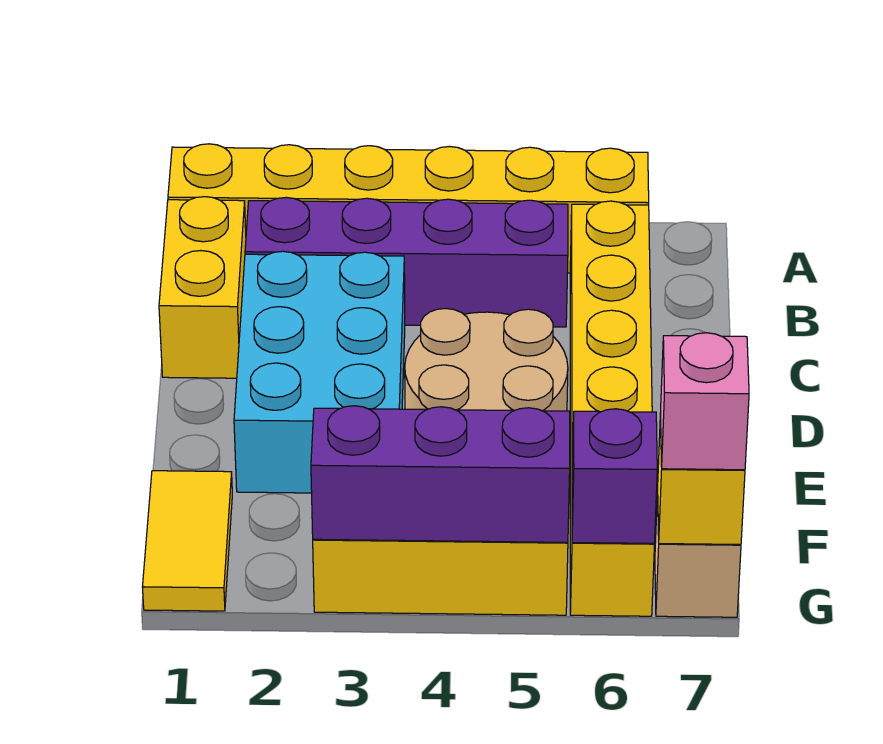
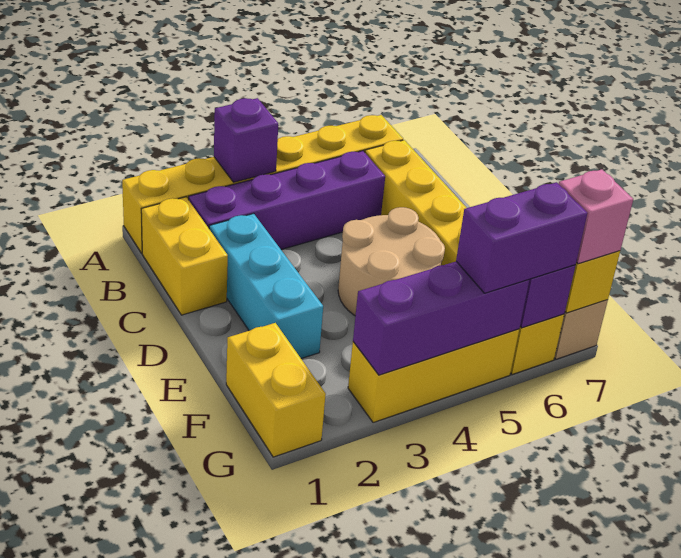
none -> purple 1x1 brick [214,98,278,182]
cyan 2x3 brick [234,251,405,493] -> cyan 1x3 brick [209,214,323,358]
yellow 1x2 tile [143,471,232,611] -> yellow 1x2 brick [226,323,326,457]
none -> purple 1x2 brick [456,182,587,293]

